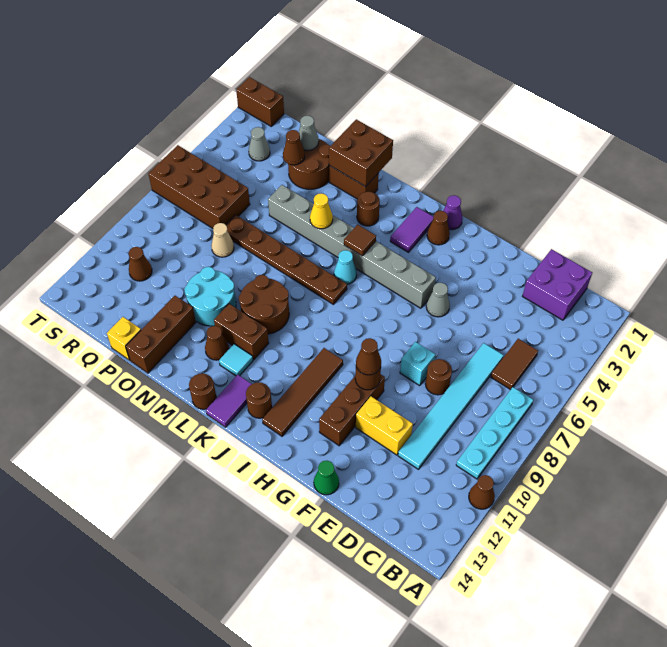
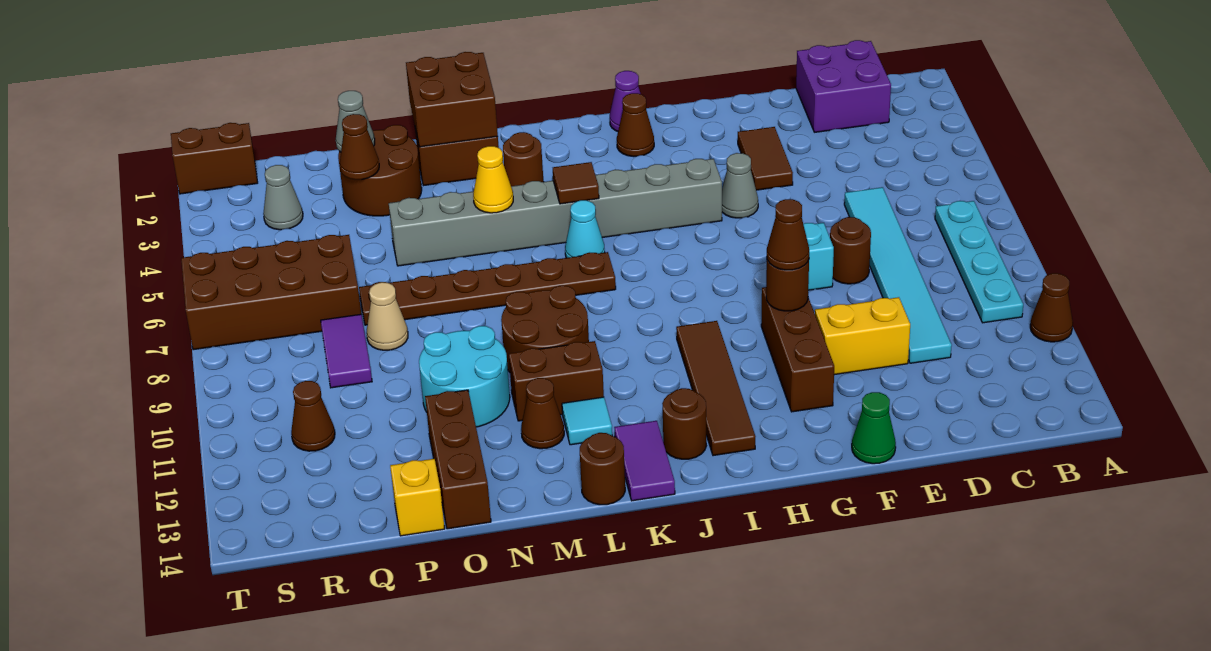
brown 1x2 tile [491,339,538,390] -> brown 1x2 tile moved to [738,127,793,190]
purple 1x2 tile [390,207,433,252] -> purple 1x2 tile moved to [321,314,372,388]

